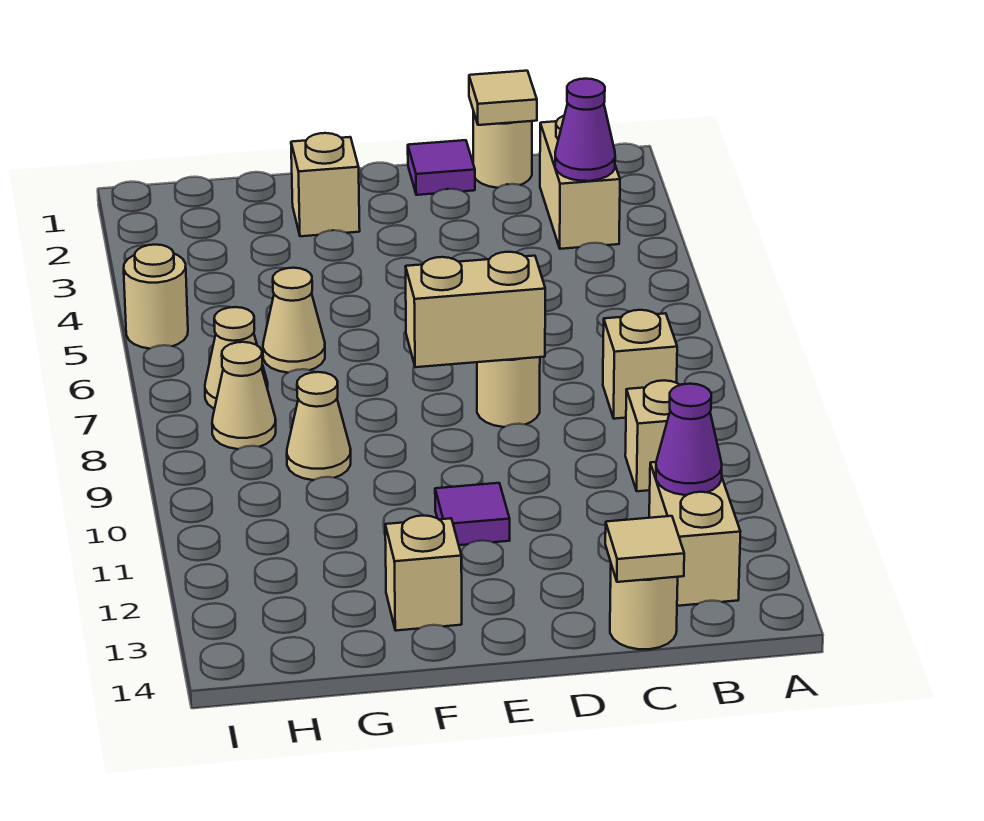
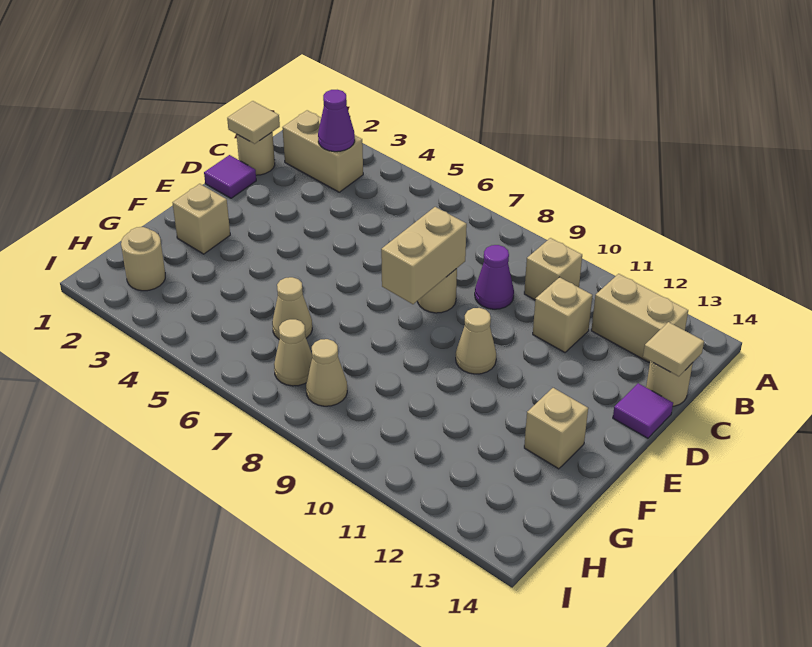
tan 1x1 brick [603,310,677,419] -> tan 1x1 brick moved to [533,277,592,352]
purple 1x1 cone [656,384,722,495] -> purple 1x1 cone moved to [475,245,514,309]
purple 1x1 tile [435,483,510,545] -> purple 1x1 tile moved to [613,383,673,438]
tan 1x1 cone [287,372,351,480] -> tan 1x1 cone moved to [456,308,496,374]
tan 1x1 round brick [124,245,188,349] -> tan 1x1 round brick moved to [121,227,165,291]

